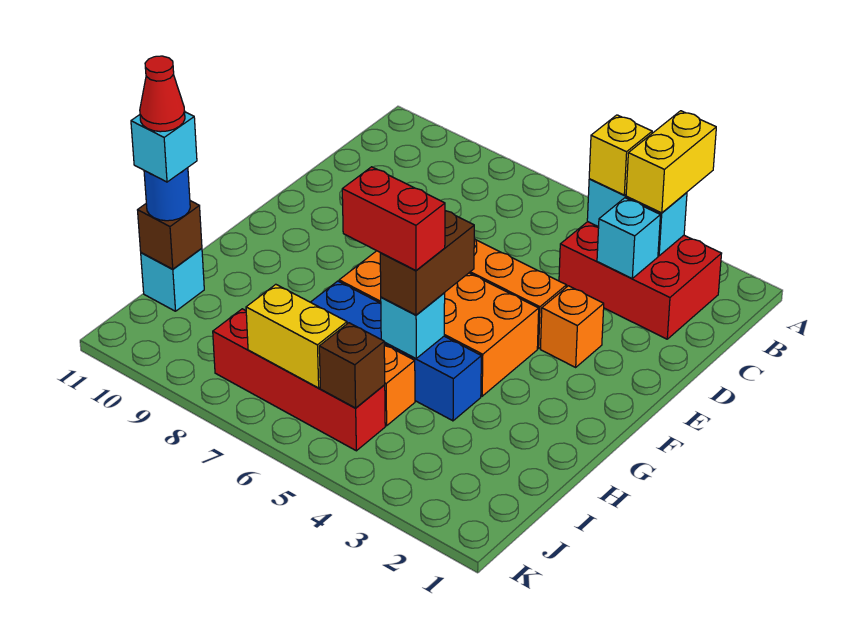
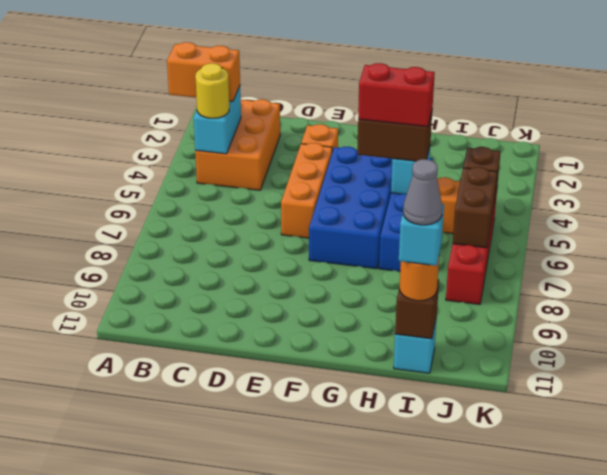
yellow 1x2 brick [626,111,716,213] -> orange 1x2 brick [167,42,240,101]
red 2x3 brick [559,222,722,339] -> orange 2x3 brick [195,99,280,190]
yellow 1x1 brick [589,115,652,195] -> yellow 1x1 round brick [195,63,229,118]
cyan 1x1 brick [597,198,660,278] -> none
orange 2x4 brick [339,251,539,396] -> blue 2x4 brick [309,147,392,269]
red 1x2 brick [342,167,445,270] -> red 1x2 brick turned to [358,63,435,127]
blue 1x1 round brick [144,168,190,221] -> orange 1x1 round brick [400,258,439,301]
red 1x1 cone [140,56,185,132] -> grey 1x1 cone [403,159,442,225]
yellow 1x2 brick [246,284,347,388] -> brown 1x2 brick [453,167,497,248]

